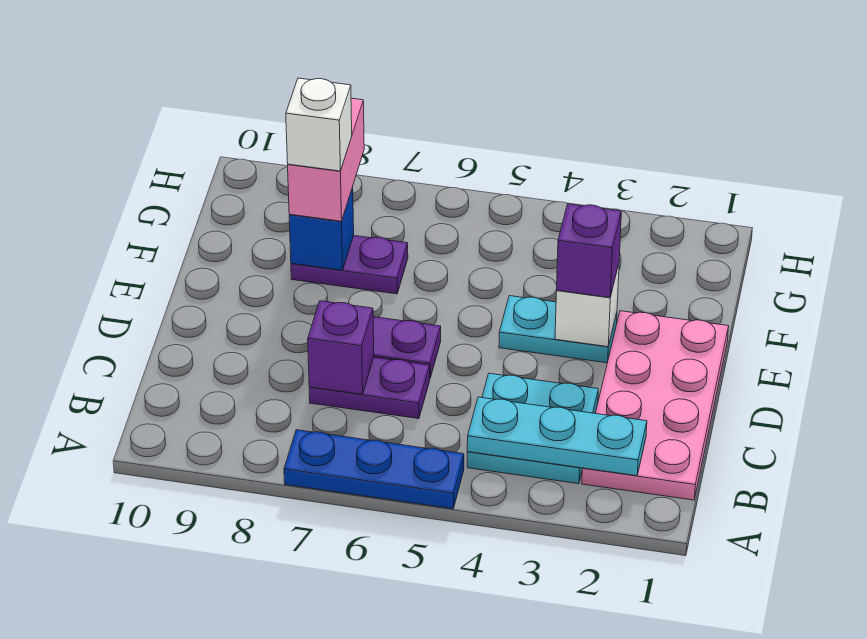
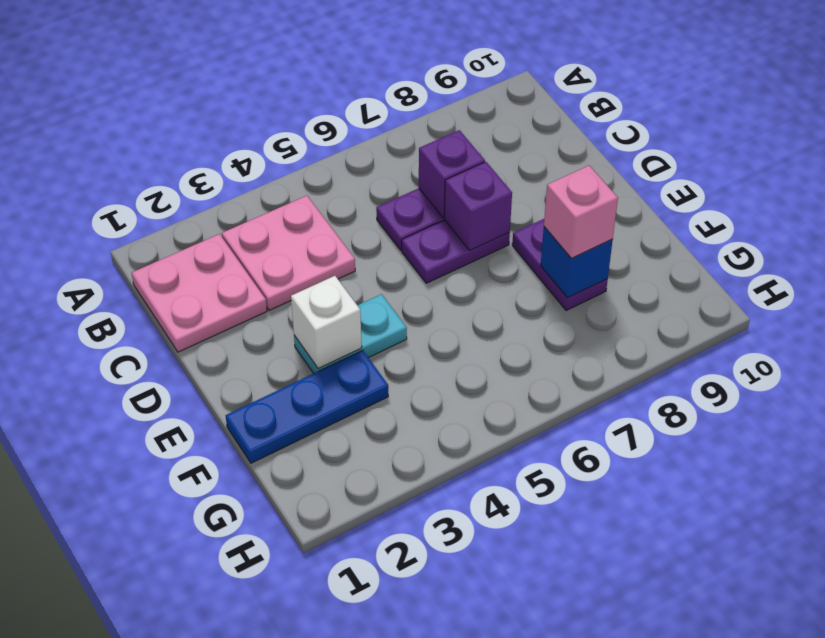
blue 1x3 plate [284,430,464,509] -> blue 1x3 plate moved to [226,350,388,463]
pink 2x4 plate [582,311,729,500] -> pink 2x2 plate [132,234,267,352]
cyan 1x3 plate [467,397,647,476] -> none
cyan 2x2 plate [467,373,598,484] -> pink 2x2 plate [222,196,355,310]
purple 1x1 brick [557,204,621,298] -> purple 1x1 brick moved to [444,162,512,251]
purple 1x2 plate [291,236,408,294] -> purple 1x2 plate turned to [512,219,608,311]
pink 1x2 brick [288,98,364,221] -> pink 1x1 brick [544,166,618,258]
white 1x1 brick [286,78,352,171] -> none

